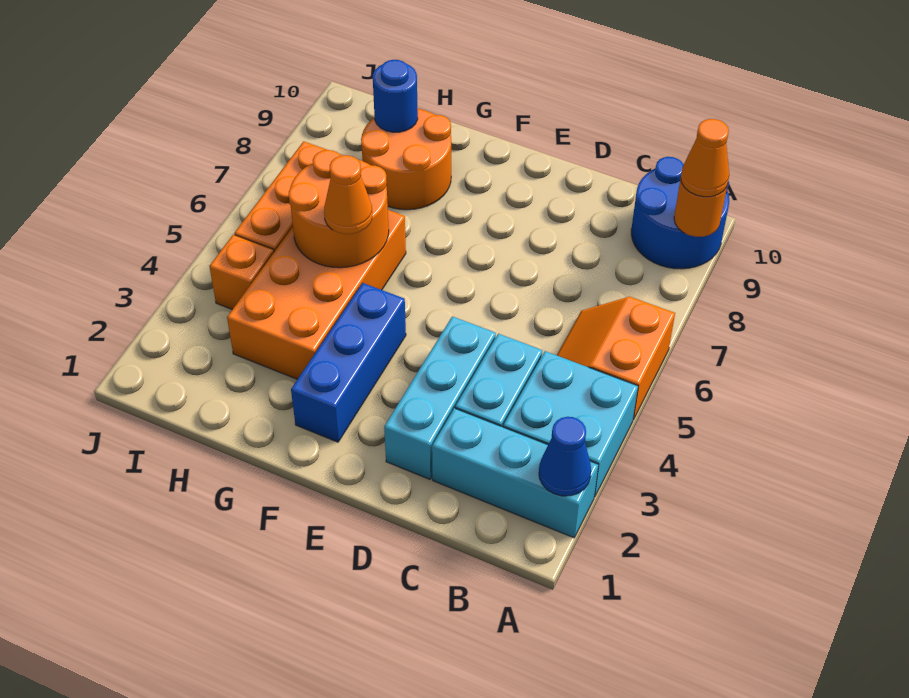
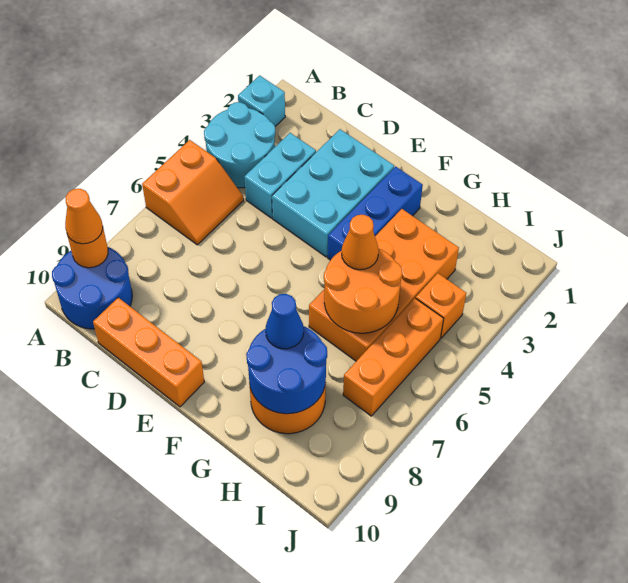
cyan 1x3 brick [432,408,598,538] -> cyan 1x1 brick [238,75,285,126]
blue 1x1 cone [539,417,591,496] -> blue 1x1 cone moved to [266,294,304,349]
cyan 2x2 brick [503,351,638,497] -> cyan 2x2 round brick [204,102,275,188]
none -> orange 1x3 brick [93,298,204,407]
cyan 1x3 brick [384,316,496,479] -> cyan 2x3 brick [272,129,394,257]
blue 1x1 round brick [373,60,418,132] -> blue 2x2 round brick [246,326,327,414]

